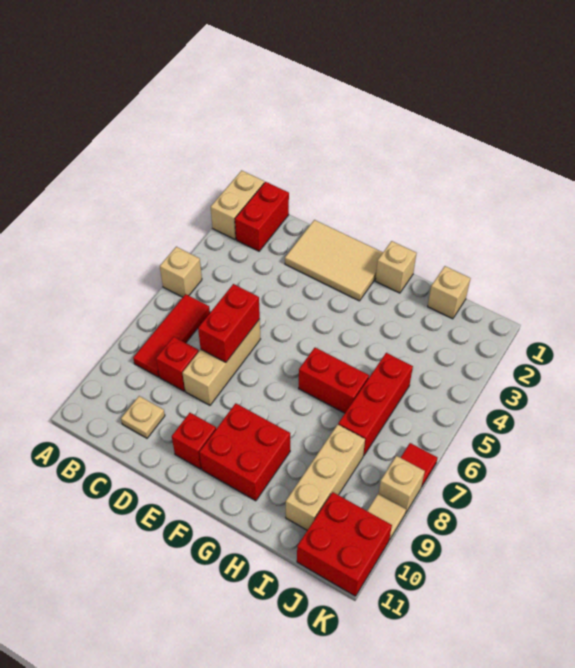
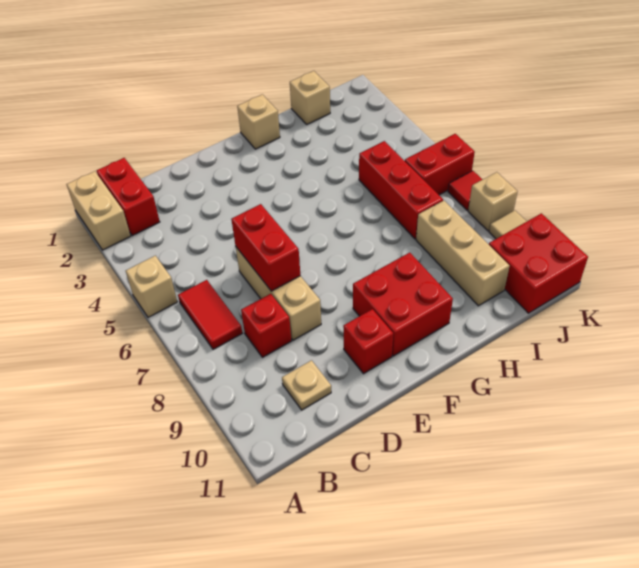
red 1x3 tile [133,294,210,377] -> red 1x2 tile [178,280,242,349]
tan 2x3 tile [285,220,383,301] -> none
red 1x2 brick [299,348,369,413] -> red 1x2 brick moved to [405,134,475,195]

